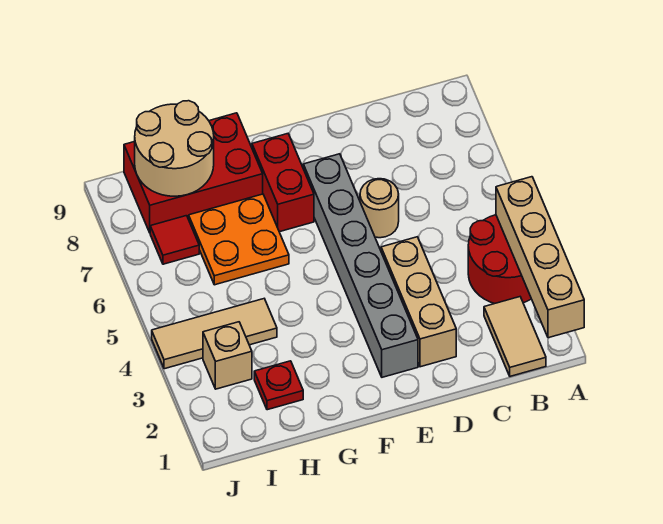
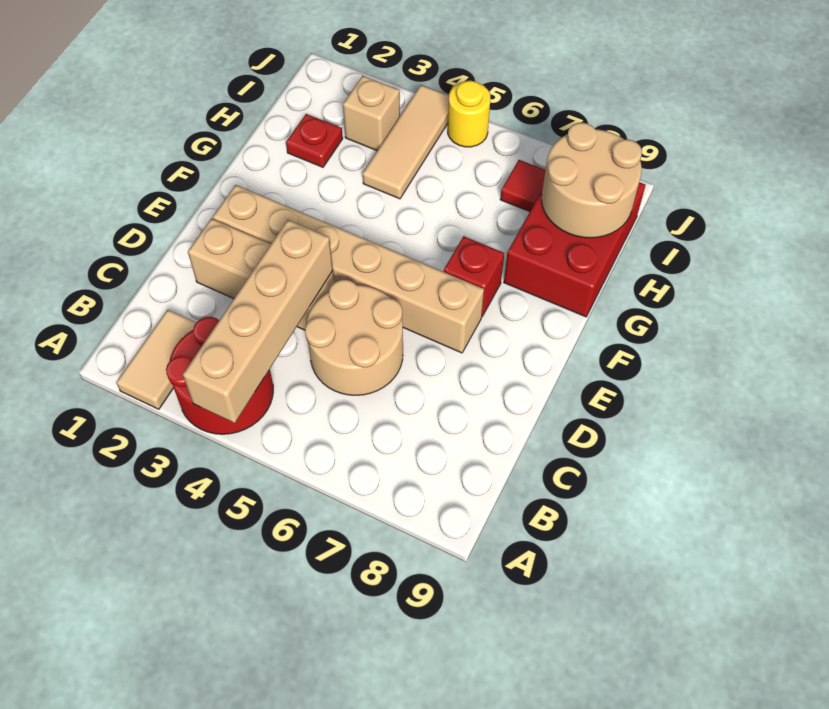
tan 1x4 brick [496,177,584,338] -> tan 1x4 brick turned to [183,220,333,423]
tan 1x2 tile [484,297,546,376] -> tan 1x2 tile turned to [116,310,196,409]
tan 1x1 round brick [360,179,399,238] -> tan 2x2 round brick [305,280,403,395]
grey 1x6 brick [303,154,418,377] -> tan 1x6 brick [213,185,484,353]
red 1x2 brick [252,134,314,232] -> red 1x1 brick [444,236,504,316]
orange 2x2 plate [189,194,289,285] -> none
none -> yellow 1x1 round brick [448,81,491,147]

